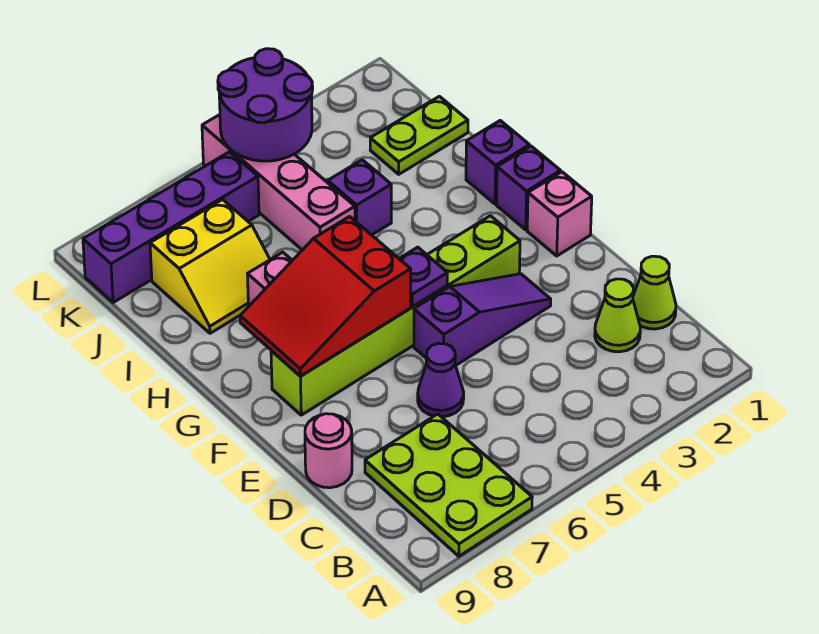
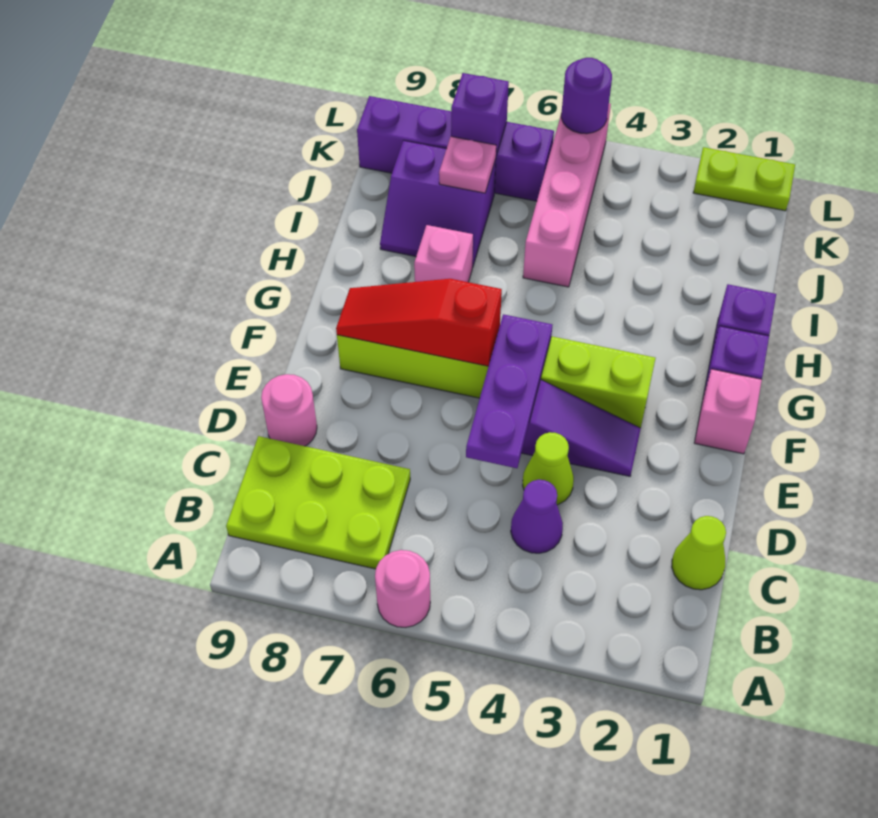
none -> pink 1x1 round brick [375,550,430,627]
lime 2x3 plate [365,414,532,556] -> lime 2x3 plate turned to [226,436,410,569]
lime 1x1 cone [595,279,640,352] -> lime 1x1 cone moved to [523,432,574,505]
purple 1x1 cone [418,343,464,417] -> purple 1x1 cone moved to [511,480,563,553]
purple 1x1 plate [399,247,447,307] -> purple 1x3 plate [466,314,552,468]
red 2x3 slope [240,217,411,376] -> red 1x3 slope [336,279,502,366]
purple 1x1 brick [328,160,391,235] -> purple 1x1 brick moved to [451,73,509,155]
yellow 2x2 slope [150,200,270,333] -> purple 2x2 slope [380,140,496,268]
lime 1x2 plate [370,96,468,174] -> lime 1x2 plate moved to [693,147,795,211]
none -> pink 1x1 plate [439,137,496,193]
purple 2x2 round brick [218,49,313,161] -> purple 1x1 round brick [561,58,612,134]

